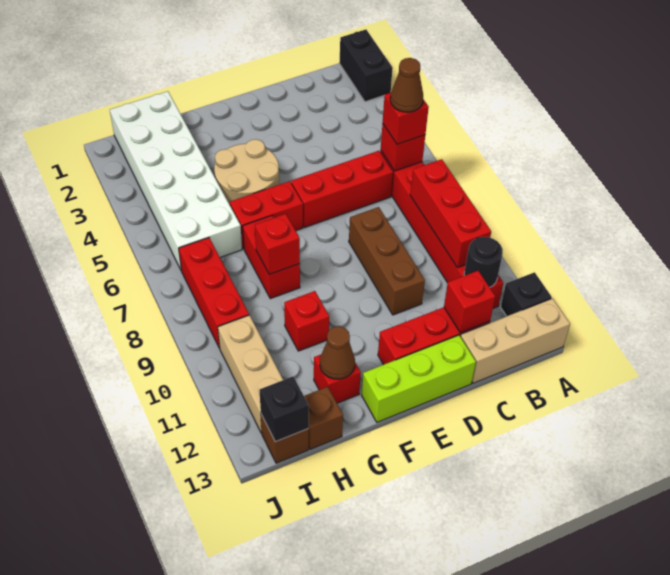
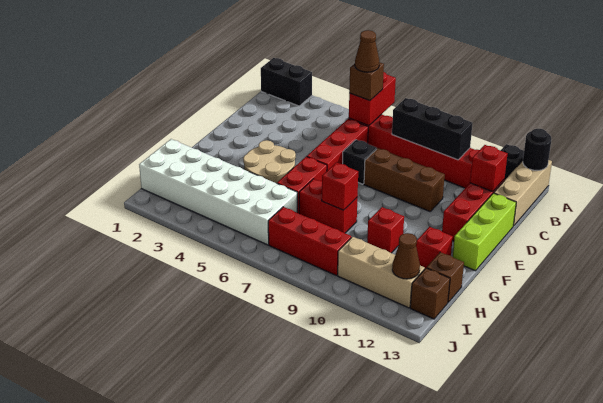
red 1x1 brick [381,124,425,171] -> red 1x2 brick [349,72,396,126]
red 1x1 brick [383,93,429,144] -> brown 1x1 brick [349,62,384,101]
red 1x3 brick [410,159,491,268] -> black 1x3 brick [392,98,473,160]
black 1x1 round brick [464,237,503,287] -> black 1x1 round brick moved to [523,129,551,171]
brown 1x1 cone [320,326,355,379] -> brown 1x1 cone moved to [392,233,420,279]
black 1x1 brick [259,376,309,442] -> black 1x1 brick moved to [343,140,377,184]

